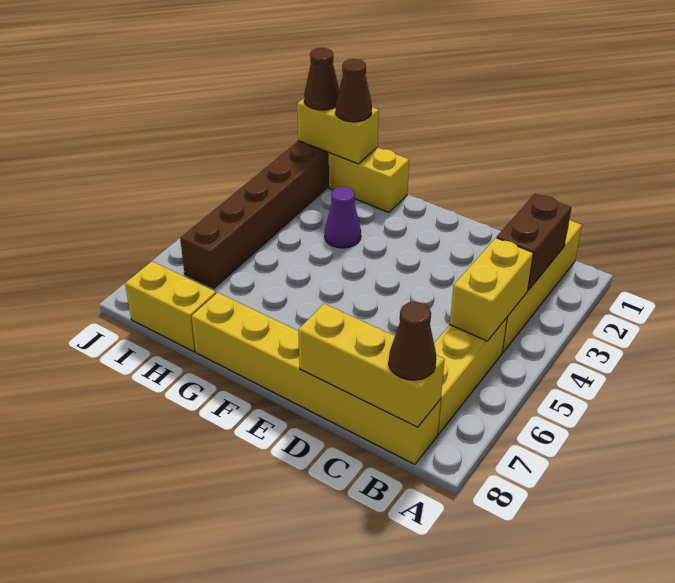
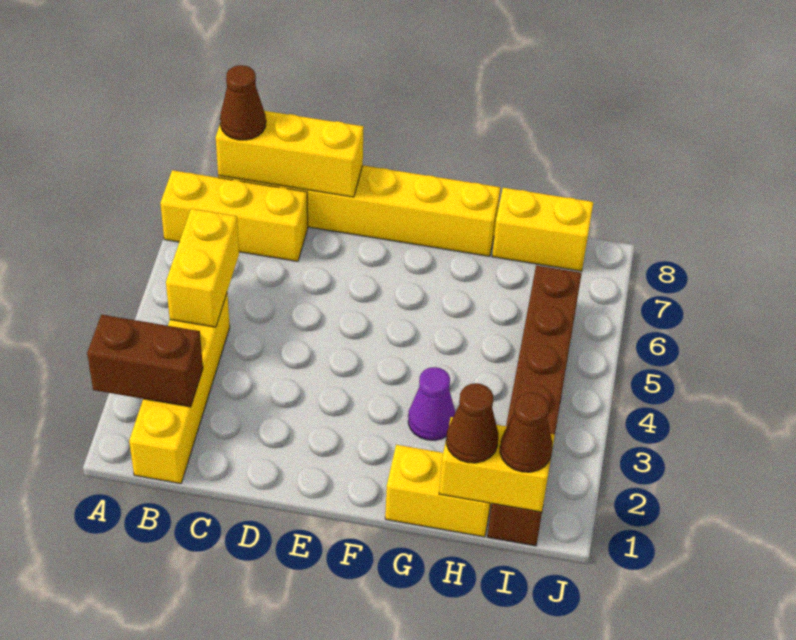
brown 1x2 brick [497,194,571,290] -> brown 1x2 brick turned to [87,315,203,407]
yellow 1x3 brick [434,318,507,434] -> yellow 1x3 brick turned to [160,170,308,261]

